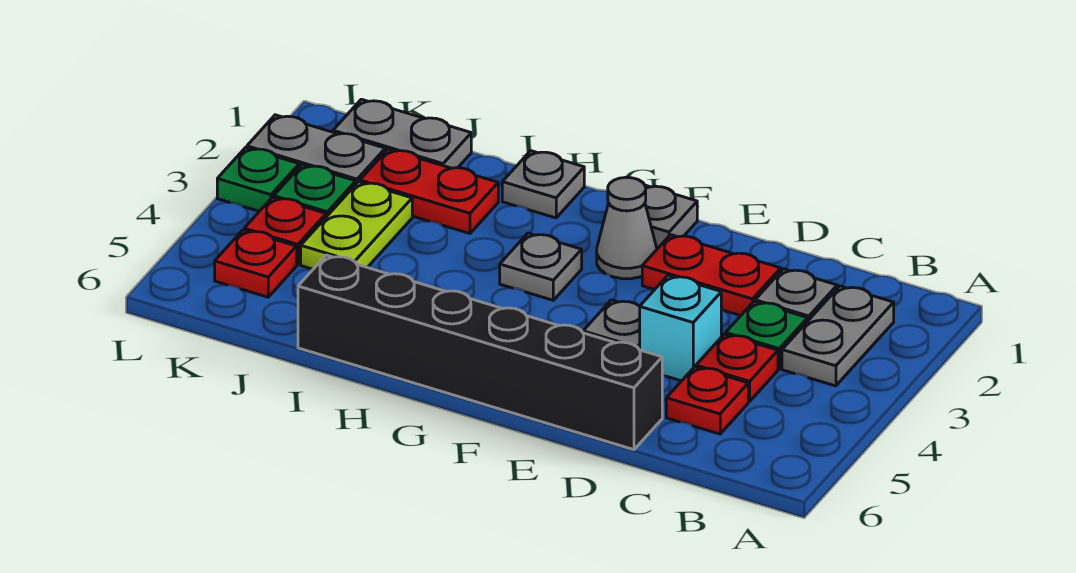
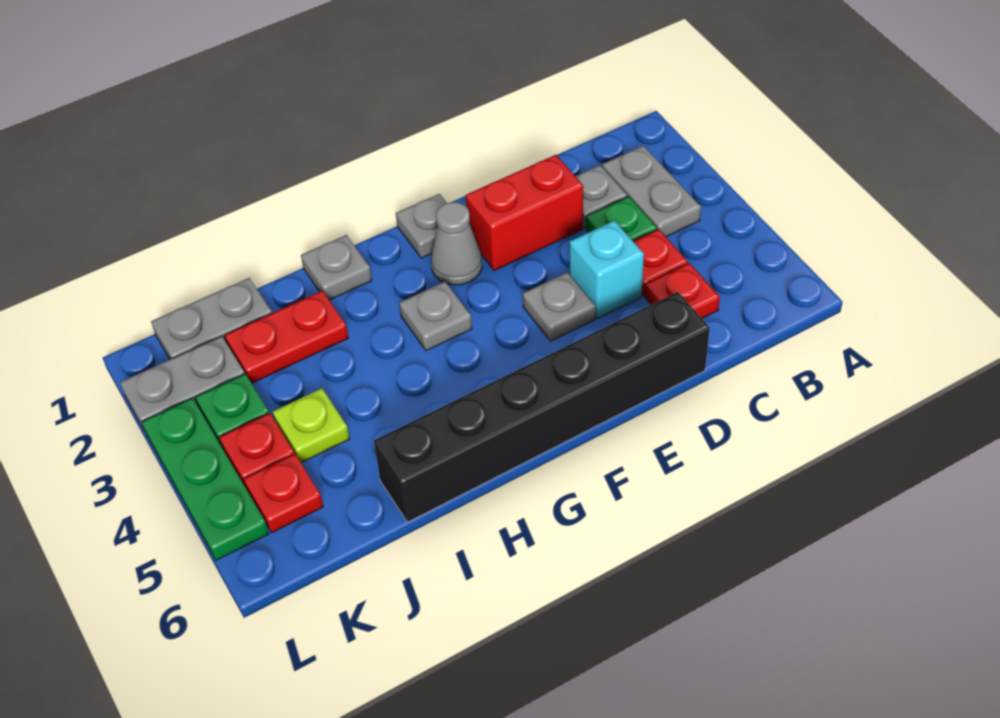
red 1x2 plate [642,235,781,316] -> red 1x2 brick [466,155,583,271]
lime 1x2 plate [301,182,412,269] -> lime 1x1 plate [273,388,350,463]
green 1x1 plate [217,148,299,211] -> green 1x3 plate [142,398,269,560]

